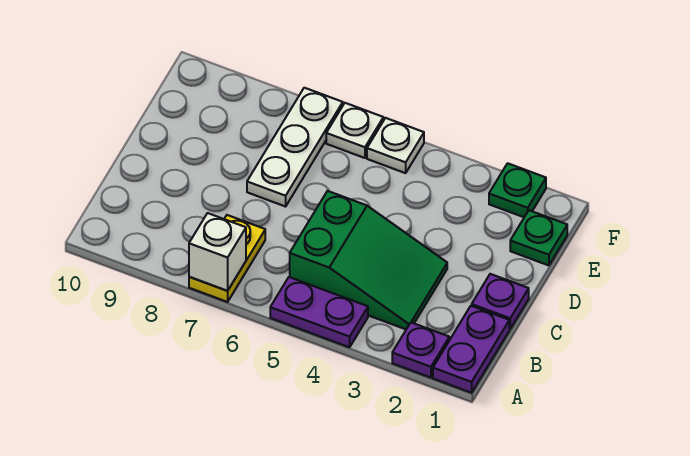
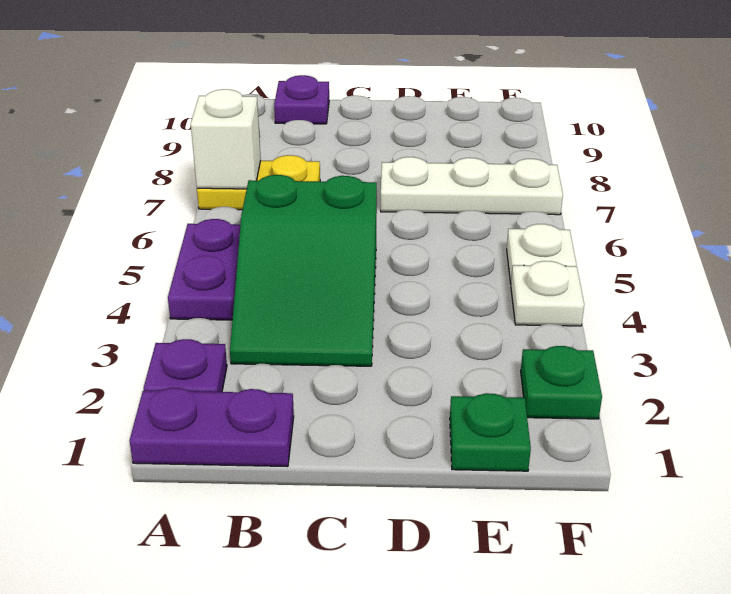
purple 1x1 plate [472,274,529,329] -> purple 1x1 plate moved to [274,75,329,124]
white 1x1 plate [326,103,383,158] -> white 1x1 plate moved to [511,261,584,326]

